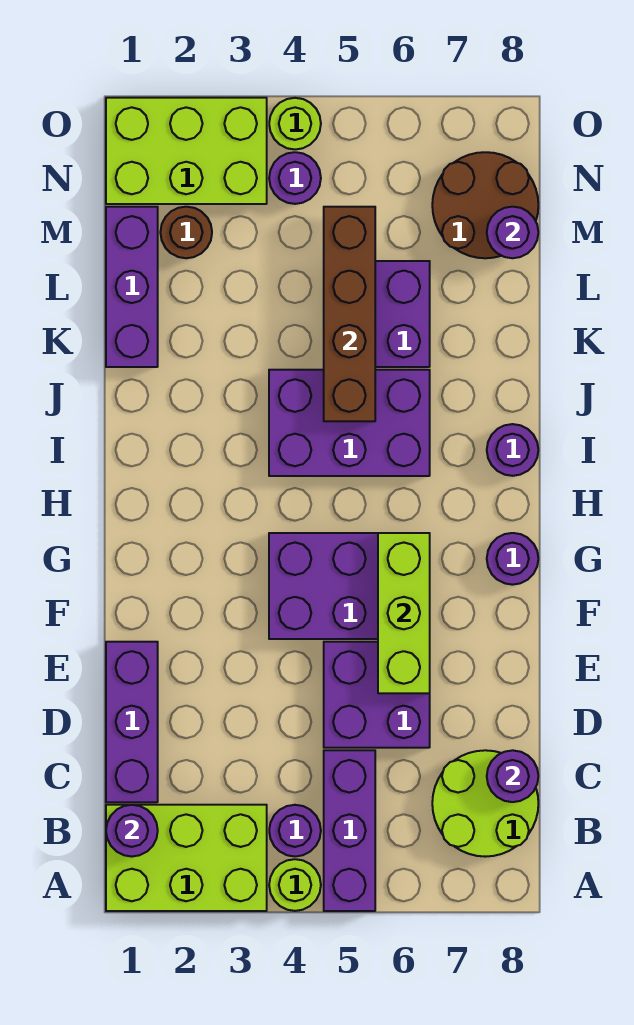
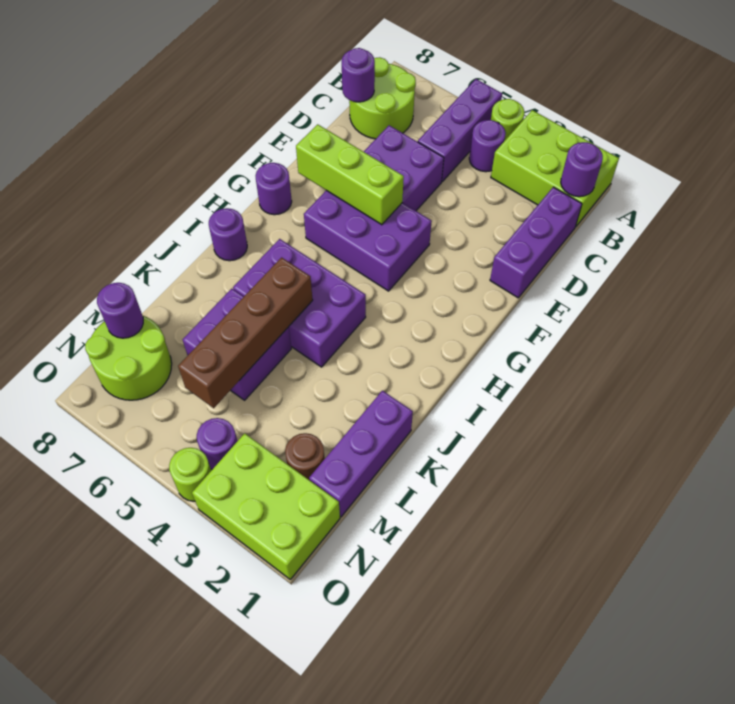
lime 1x3 brick [378,533,430,693] -> lime 1x3 brick turned to [296,124,404,225]
brown 2x2 round brick [432,152,538,258] -> lime 2x2 round brick [85,316,172,400]

